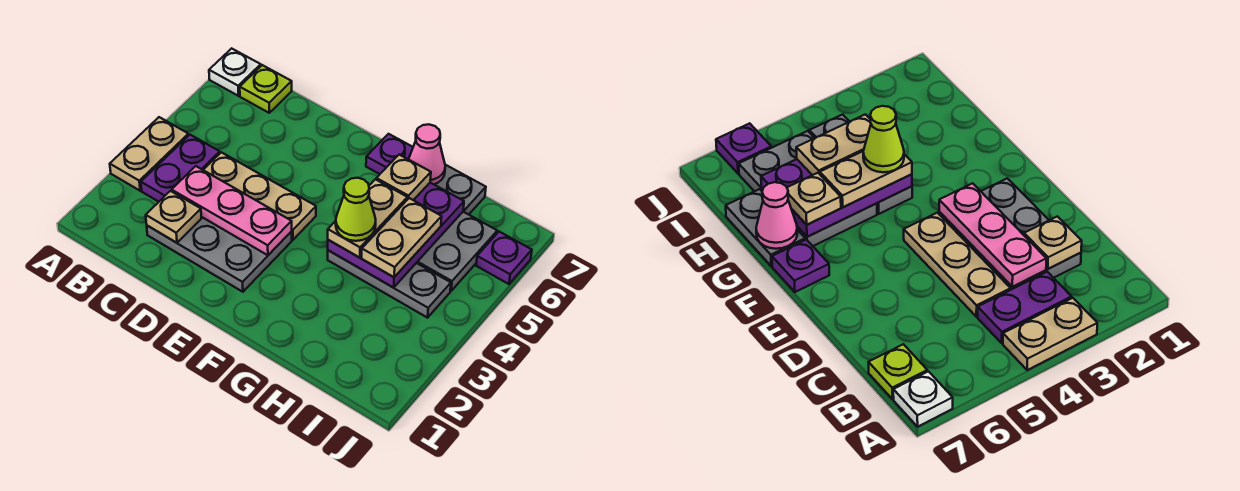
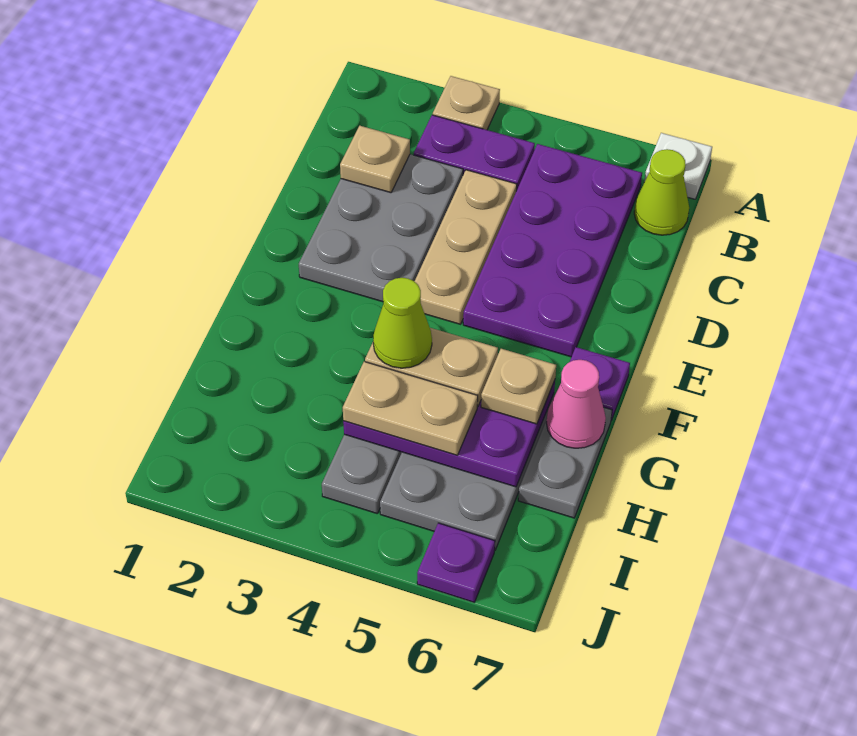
tan 1x2 plate [110,117,189,191] -> tan 1x1 plate [433,76,500,130]
none -> purple 2x4 plate [463,144,642,357]
lime 1x1 plate [240,65,292,113] -> lime 1x1 cone [634,149,689,235]
pink 1x3 plate [172,166,292,255] -> none

